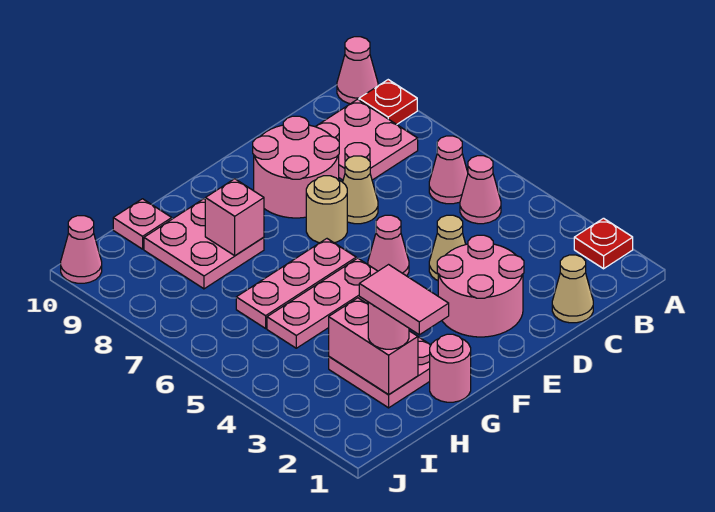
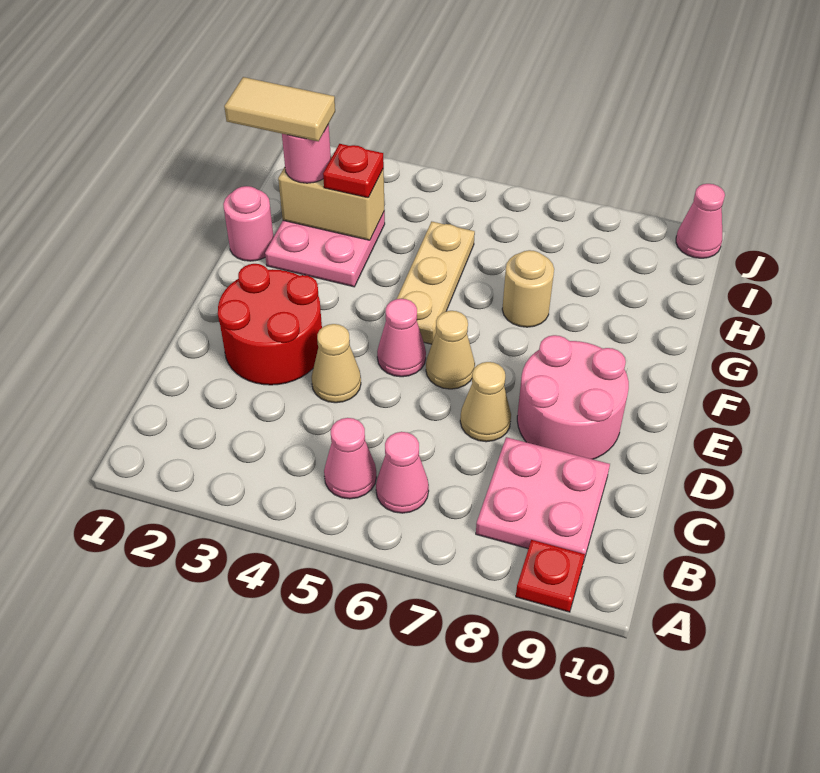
red 1x1 plate [574,218,633,269] -> red 1x1 plate moved to [323,144,384,198]
pink 1x1 cone [337,37,378,104] -> none
tan 1x1 cone [552,255,593,323] -> tan 1x1 cone moved to [426,311,475,389]
pink 2x2 round brick [437,235,524,337] -> red 2x2 round brick [218,264,322,385]
tan 1x1 round brick [306,176,347,243] -> tan 1x1 round brick moved to [502,250,554,327]
pink 1x3 plate [267,258,378,348] -> tan 1x3 plate [397,222,475,344]
pink 1x3 plate [236,239,356,328] -> none
pink 2x2 plate [144,199,264,289] -> none
pink 1x1 brick [205,179,264,256] -> none
pink 1x2 tile [359,265,449,335] -> tan 1x2 tile [224,77,335,141]
pink 1x2 brick [329,298,418,394] -> tan 1x2 brick [278,157,384,240]
pink 1x1 plate [113,199,172,249] -> none

